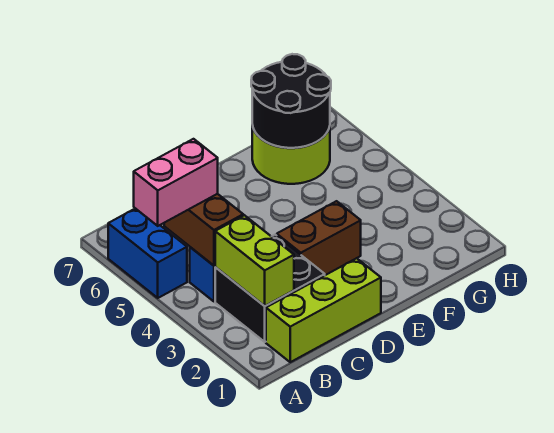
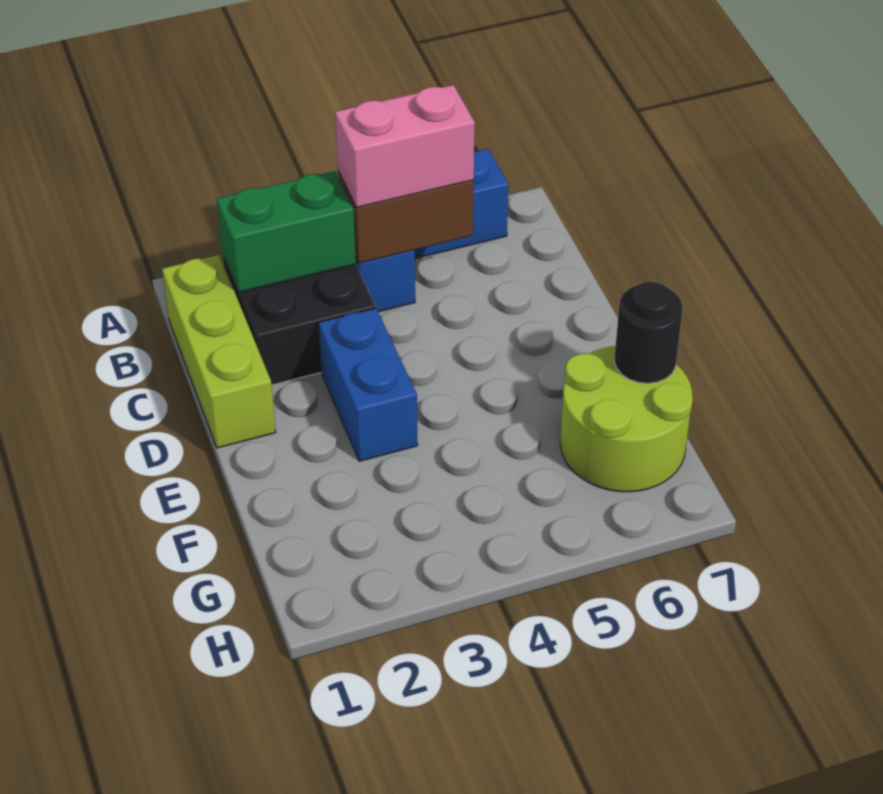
pink 1x2 brick [134,139,218,226] -> pink 1x2 brick turned to [335,85,475,208]
lime 1x2 brick [215,215,294,306] -> green 1x2 brick [217,171,356,292]
brown 1x2 brick [277,201,361,275] -> blue 1x2 brick [318,308,418,461]
black 2x2 round brick [251,54,331,148] -> black 1x1 round brick [614,282,683,383]

